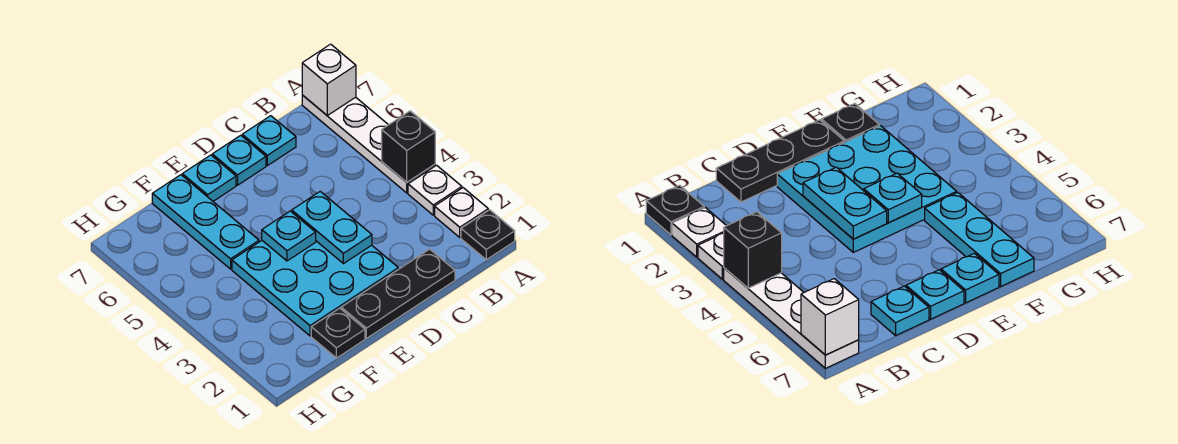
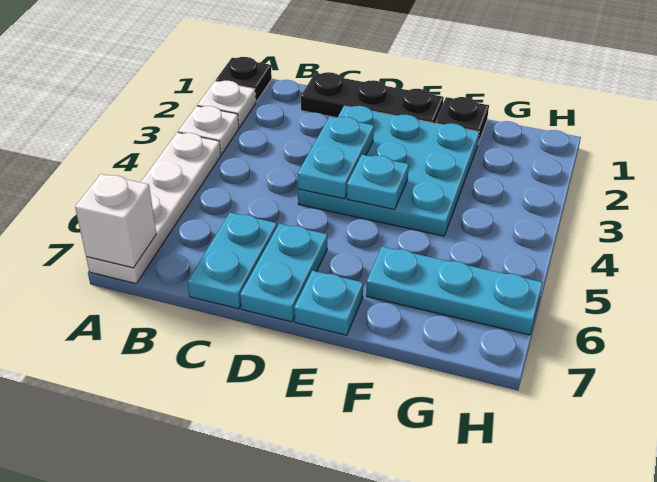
black 1x1 brick [382,111,435,182] -> none
cyan 1x1 plate [242,116,296,166] -> cyan 1x2 plate [188,213,277,309]
cyan 1x1 plate [212,135,266,185] -> cyan 1x2 plate [240,223,327,322]
cyan 1x3 plate [152,175,259,269] -> cyan 1x3 plate turned to [366,246,543,335]

